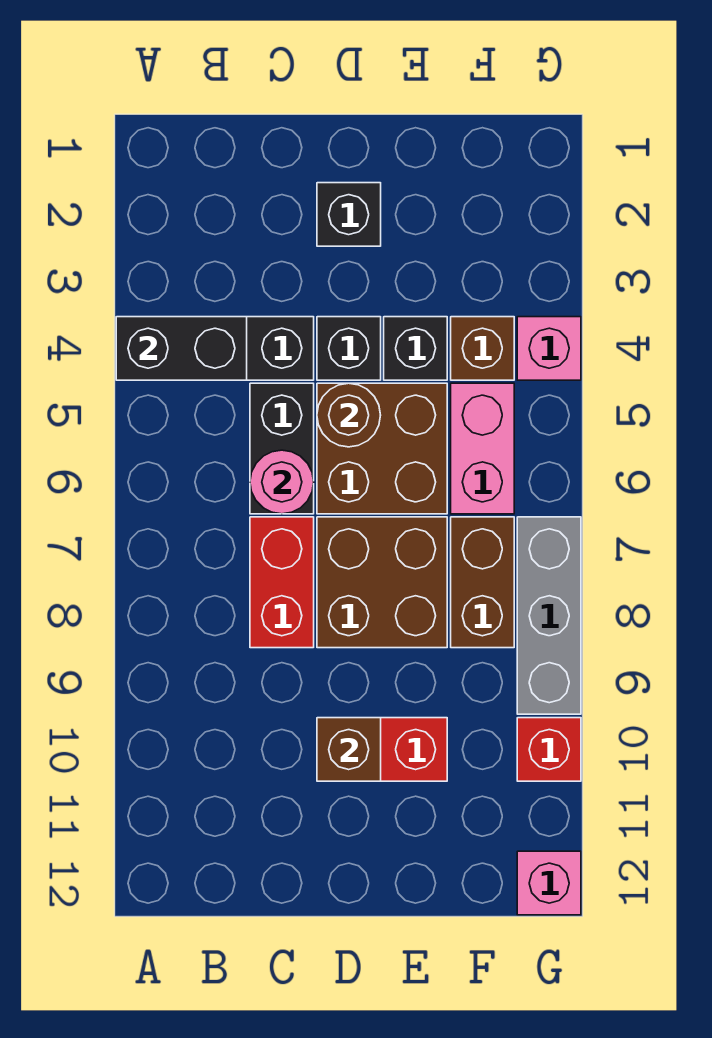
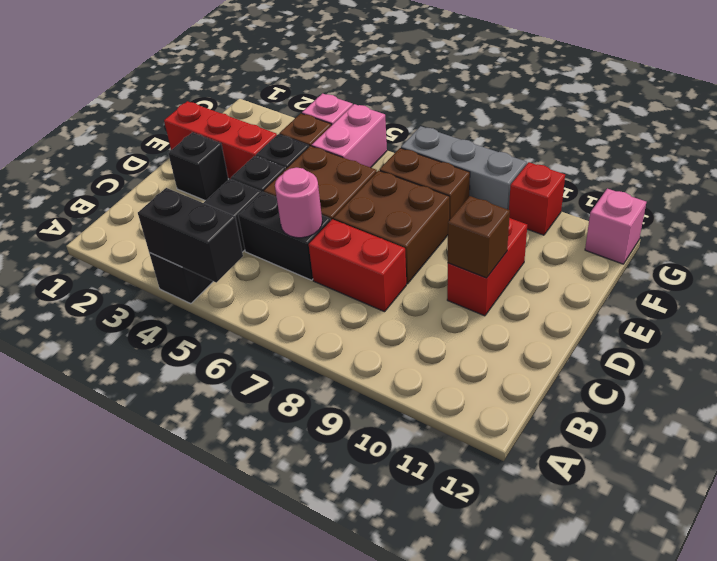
black 1x2 brick [116,317,247,380] -> black 1x2 brick turned to [138,188,243,282]
brown 1x1 round brick [317,383,381,447] -> none
none -> red 1x3 brick [164,101,277,179]
pink 1x2 brick [451,383,514,514] -> pink 1x2 brick turned to [312,104,387,168]

